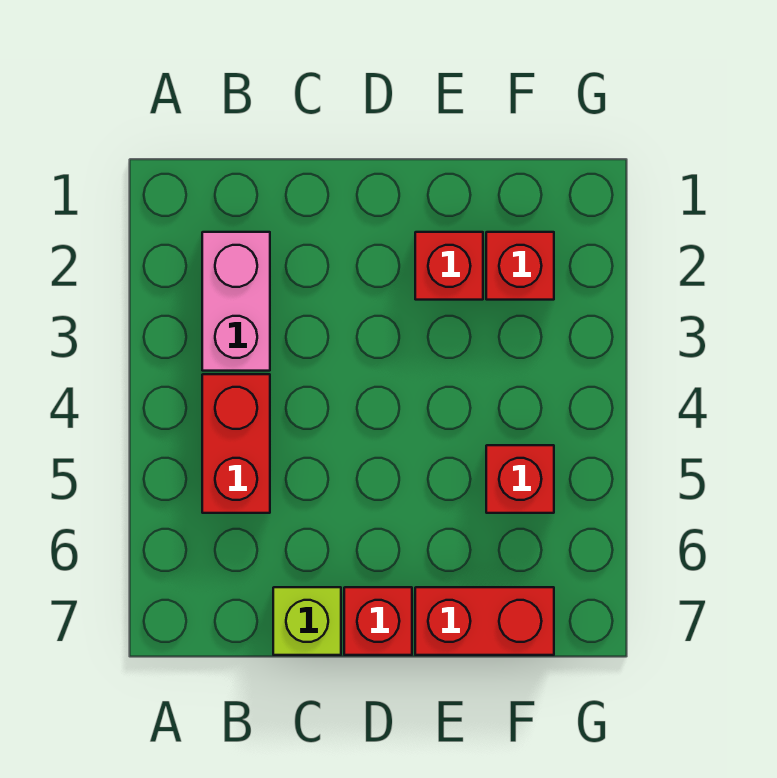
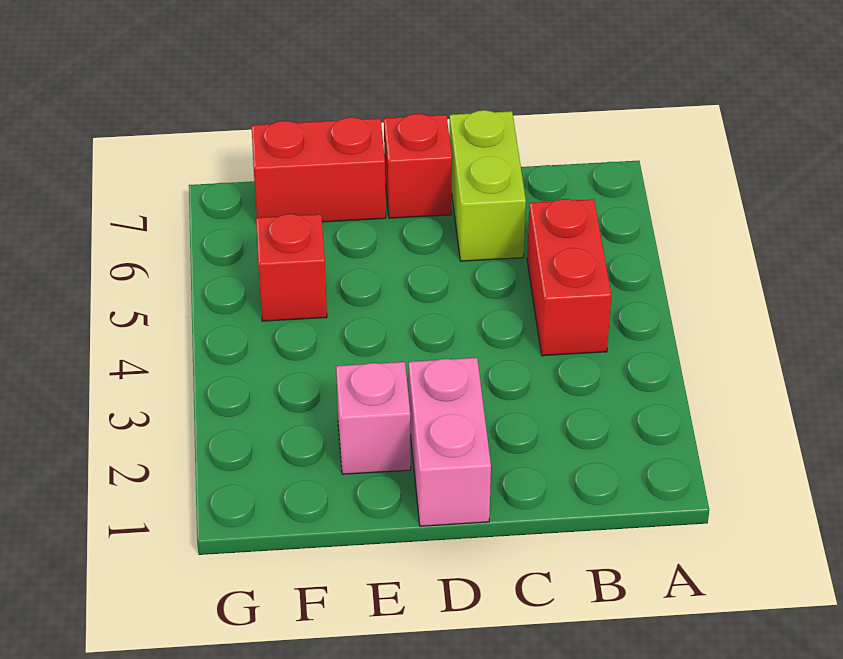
pink 1x2 brick [202,232,270,371] -> pink 1x2 brick moved to [409,358,491,526]
lime 1x1 brick [273,587,341,655] -> lime 1x2 brick [449,110,526,261]
red 1x1 brick [415,232,483,300] -> pink 1x1 brick [336,362,411,474]
red 1x1 brick [486,232,554,300] -> none

